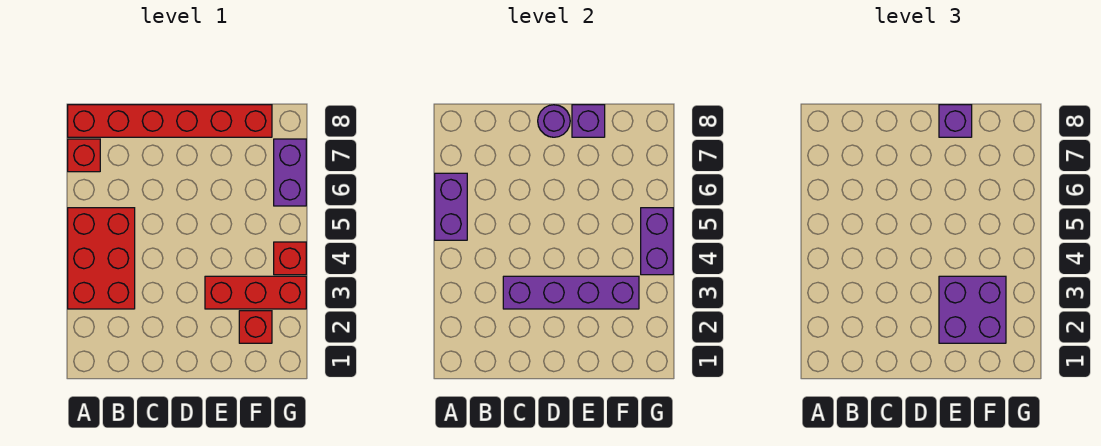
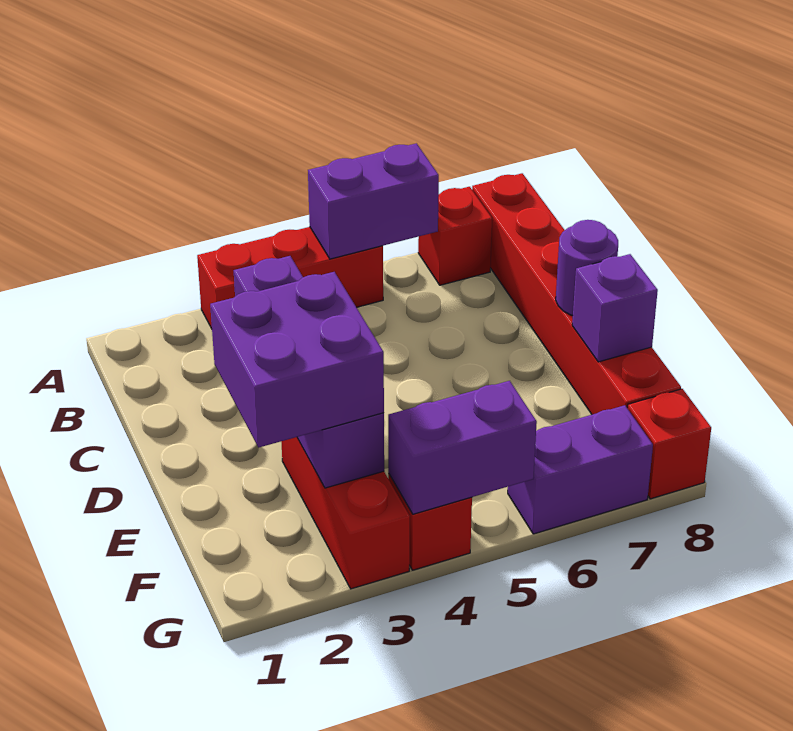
red 2x3 brick [68,208,135,309] -> red 1x3 brick [197,227,383,329]
purple 1x1 brick [939,105,972,137] -> none
red 1x1 brick [239,311,272,343] -> red 1x1 brick moved to [627,389,711,499]

